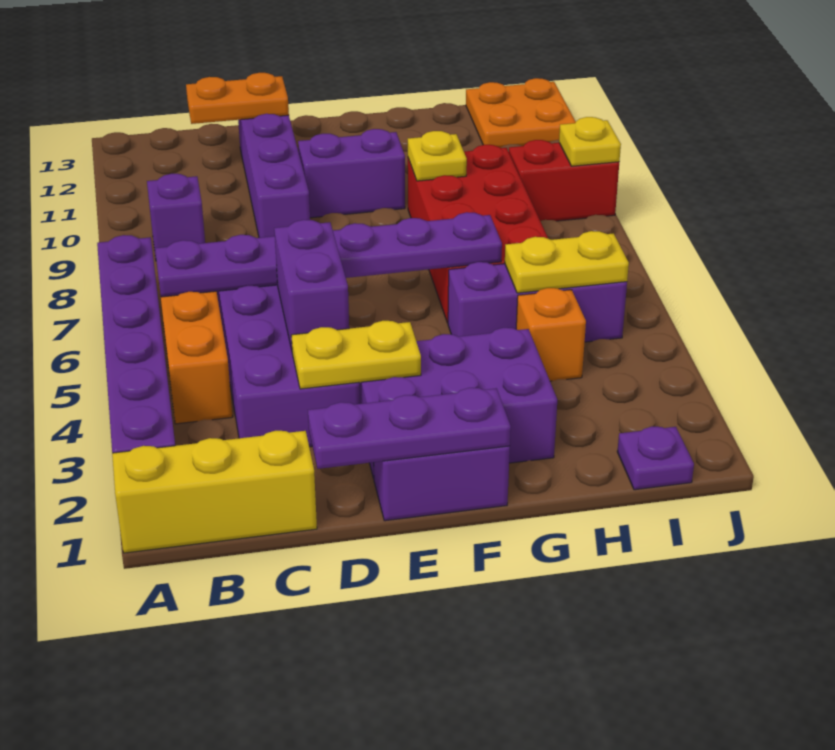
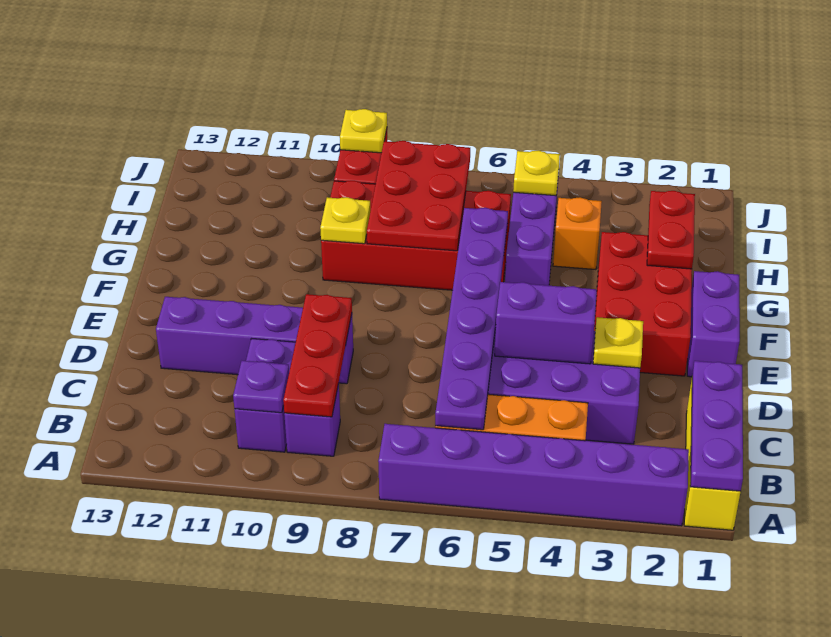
none -> red 1x3 plate [283,294,352,417]
orange 1x2 plate [186,73,289,124] -> none
purple 1x3 plate [308,388,511,469] -> purple 1x3 plate moved to [690,361,743,491]
yellow 1x2 plate [291,321,421,389] -> yellow 1x1 plate [593,317,643,368]
purple 2x3 brick [359,328,557,479] -> red 2x3 brick [594,232,692,376]
purple 1x2 brick [298,129,405,218] -> purple 1x2 brick moved to [234,339,296,452]
none -> red 1x2 plate [647,191,695,269]
none -> red 2x3 plate [367,141,470,251]
yellow 1x2 plate [505,231,629,293] -> yellow 1x1 plate [513,150,560,196]
purple 1x1 plate [617,427,694,490] -> purple 1x1 plate moved to [233,361,289,413]
orange 2x2 plate [466,78,576,148] -> none

